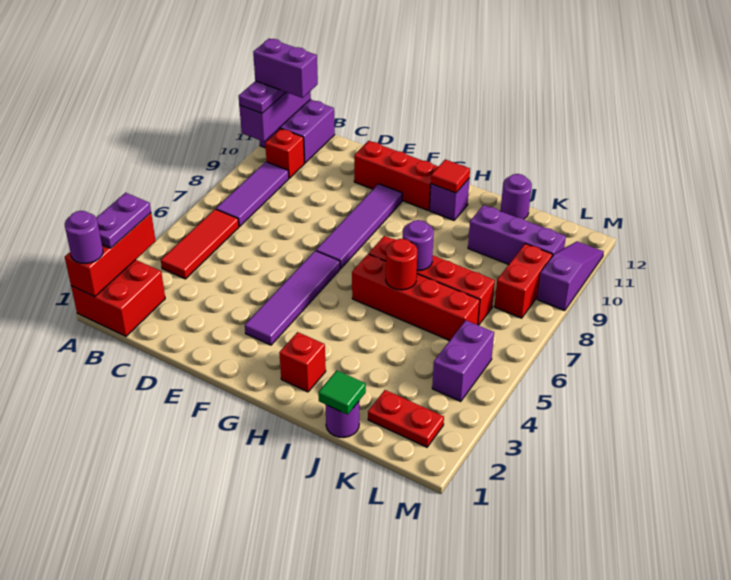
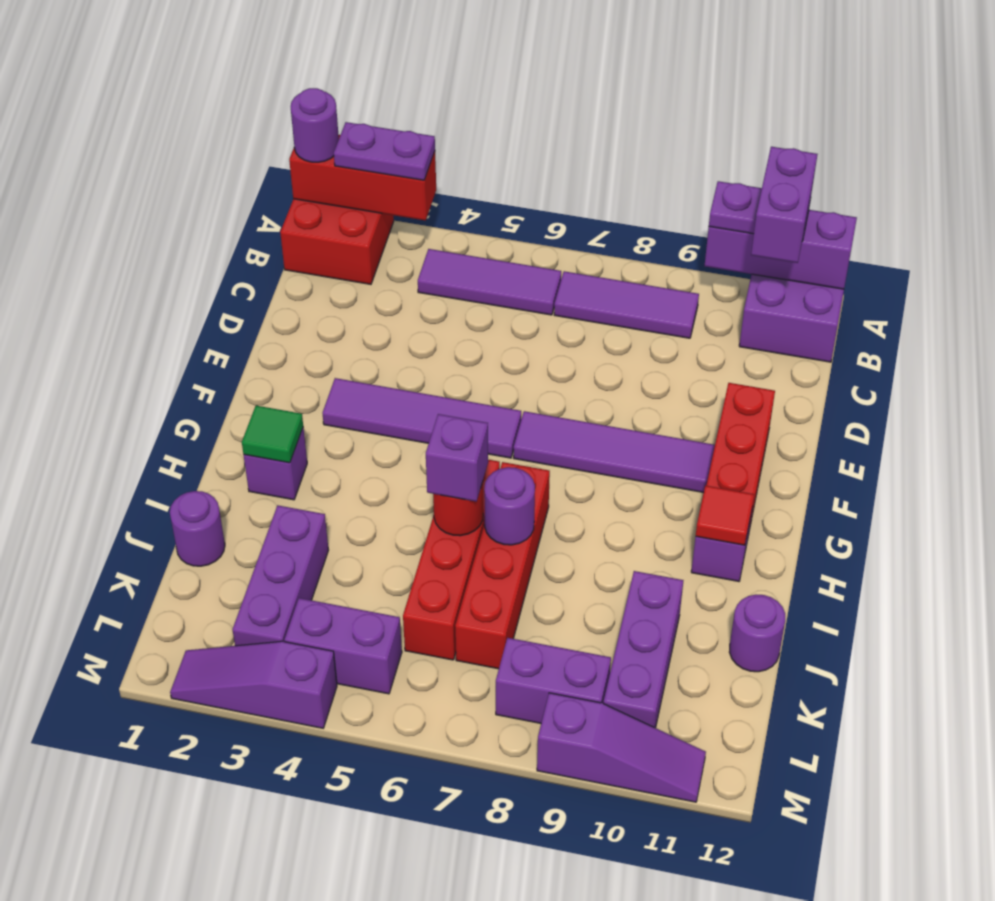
red 1x3 tile [161,209,239,279] -> purple 1x3 tile [418,249,561,315]
red 1x1 brick [265,129,305,178] -> none
red 1x1 brick [279,332,326,392] -> purple 1x1 brick [244,427,307,500]
none -> purple 1x1 brick [426,414,488,502]
green 1x1 tile [318,371,366,415] -> green 1x1 tile moved to [242,406,303,463]
none -> purple 1x3 brick [233,505,328,646]
red 1x2 plate [368,390,444,447] -> none
red 1x2 brick [494,244,552,318] -> purple 1x2 brick [496,638,611,723]
none -> purple 1x3 slope [170,641,337,728]

